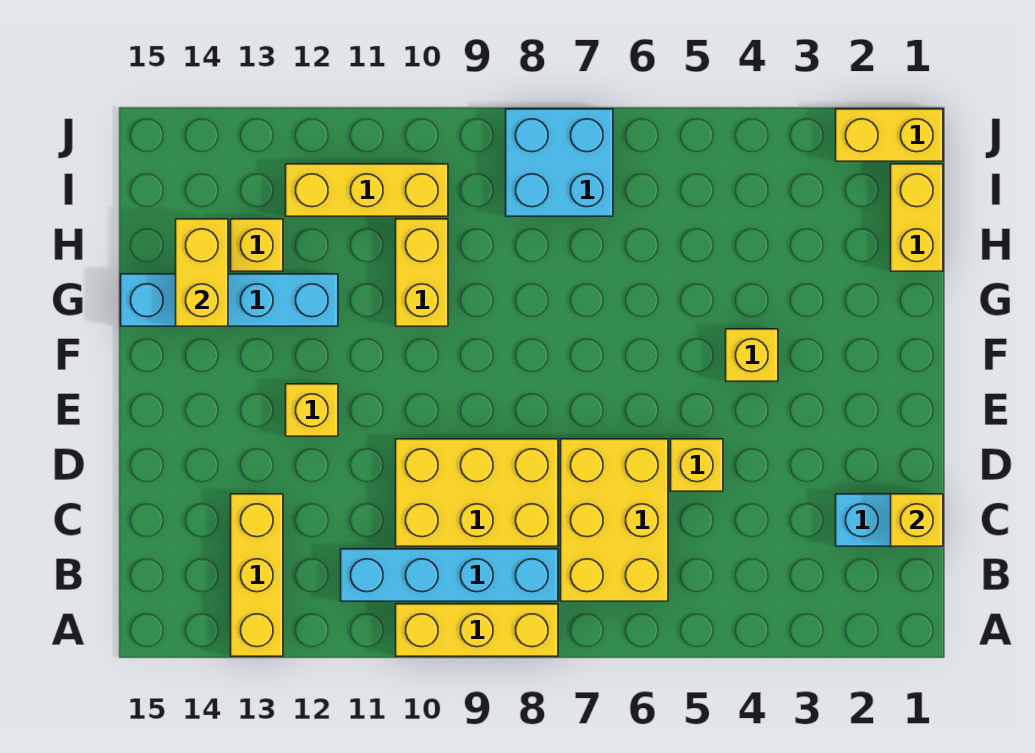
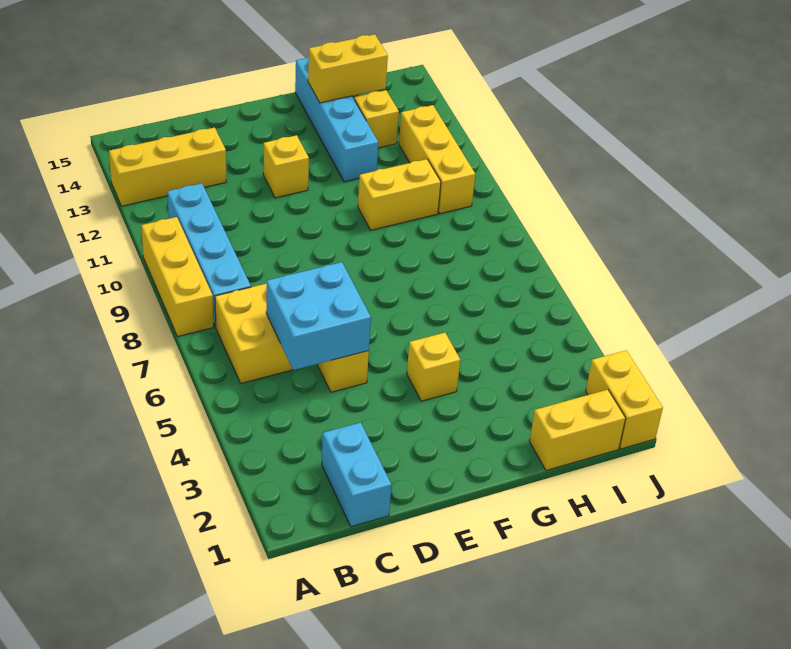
yellow 1x1 brick [891,494,943,546] -> none
yellow 2x3 brick [396,439,558,546] -> none
cyan 2x2 brick [506,109,613,216] -> cyan 2x2 brick moved to [266,262,371,370]

